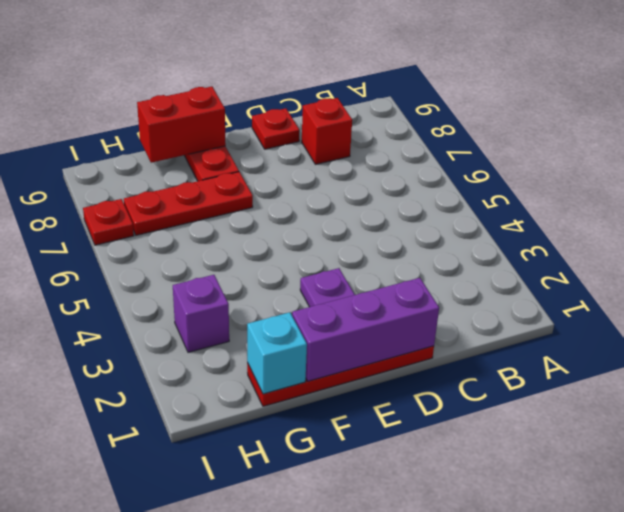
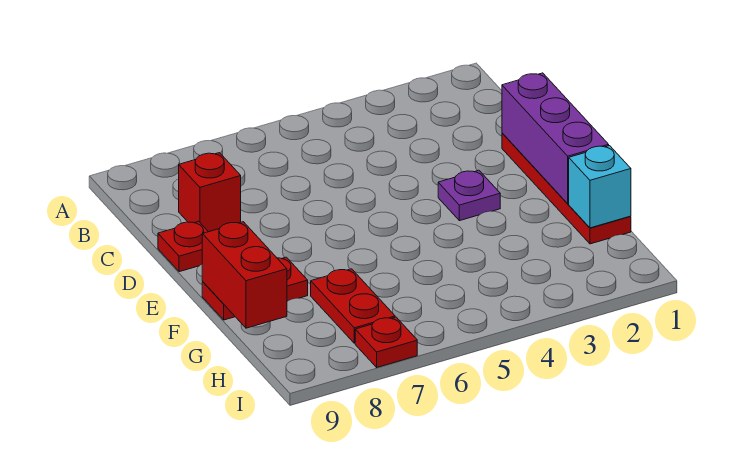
red 1x3 plate [124,172,253,235] -> red 1x2 plate [311,269,395,343]
purple 1x1 brick [173,275,229,352] -> none

